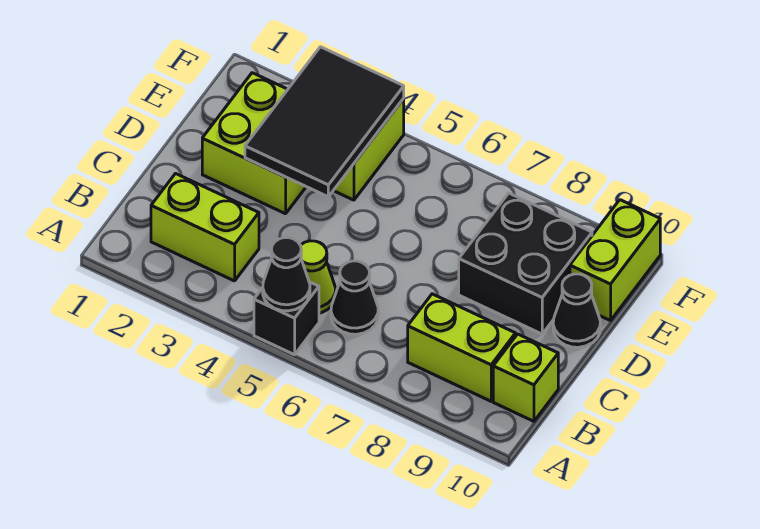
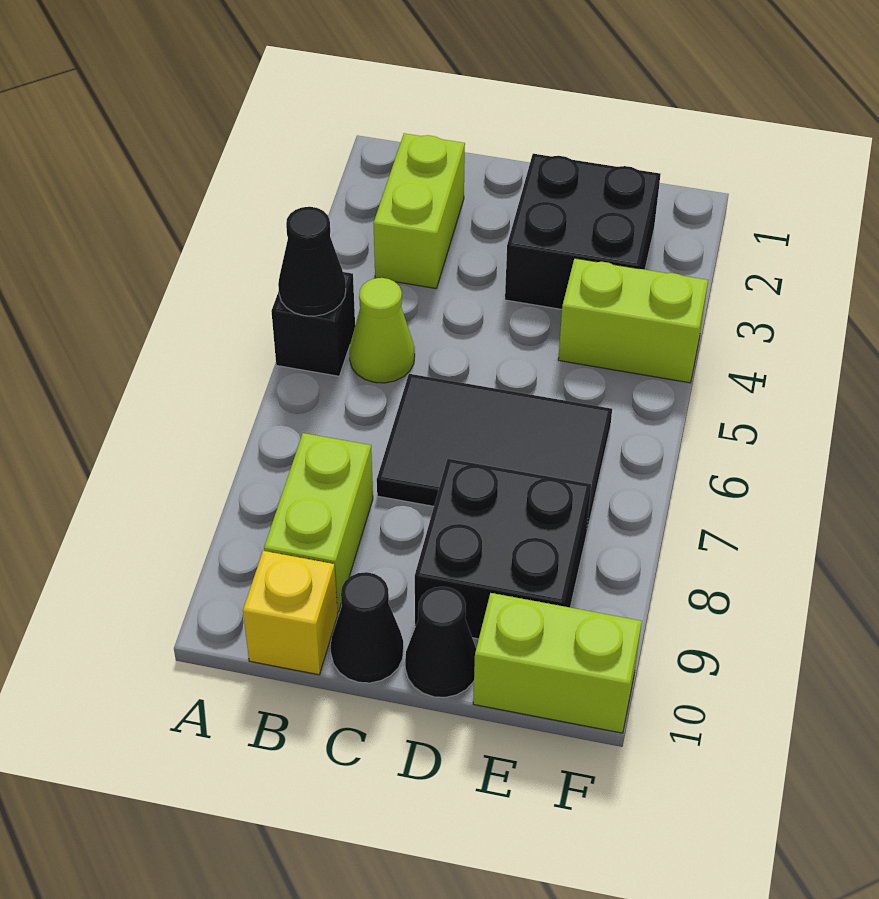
black 1x1 cone [331,261,378,334] -> black 1x1 cone moved to [331,572,403,683]
lime 1x1 brick [493,334,558,421] -> yellow 1x1 brick [243,551,338,675]
lime 2x2 brick [202,73,306,214] -> black 2x2 brick [505,154,661,309]
black 2x3 tile [245,47,404,197] -> black 2x3 tile moved to [377,374,612,534]

